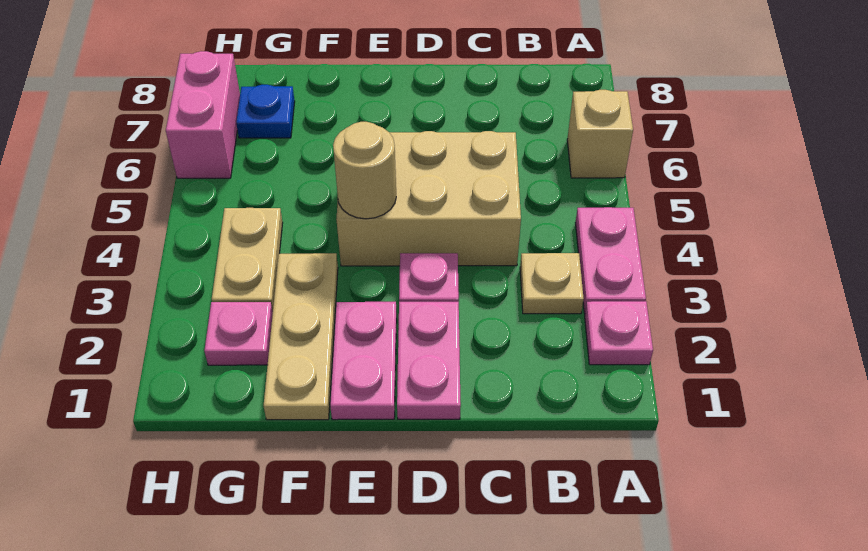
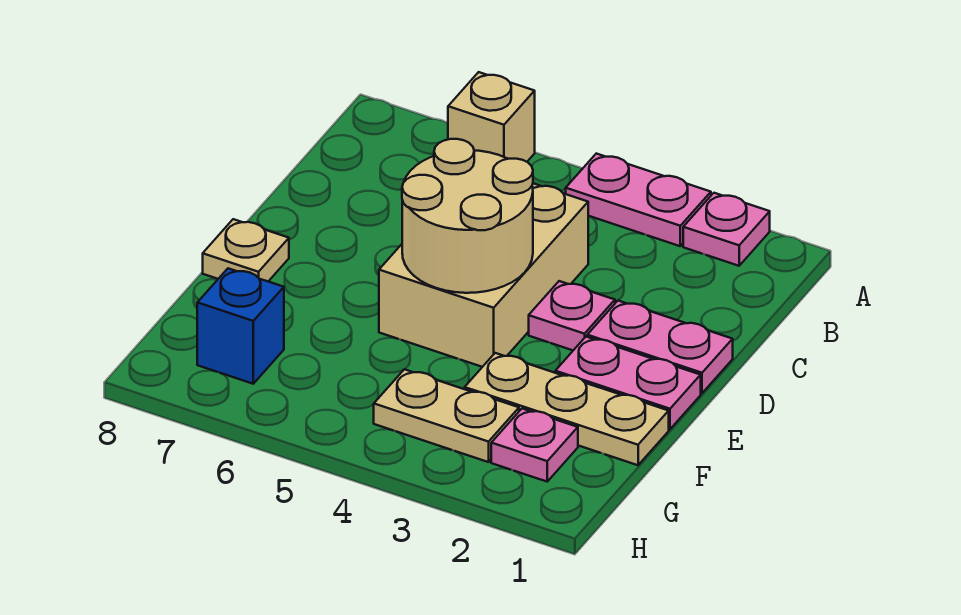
tan 1x1 plate [520,253,584,314] -> tan 1x1 plate moved to [203,219,289,281]
tan 1x1 round brick [333,122,396,219] -> tan 2x2 round brick [402,139,533,293]
blue 1x1 plate [236,85,295,138] -> blue 1x1 brick [197,268,284,384]
pink 1x2 brick [166,51,240,178] -> none

